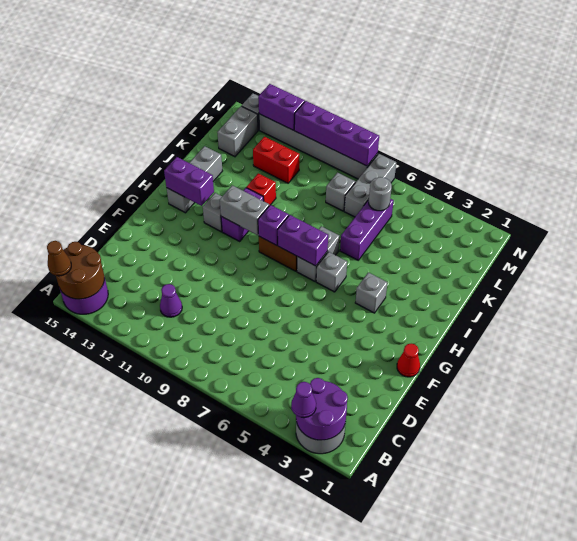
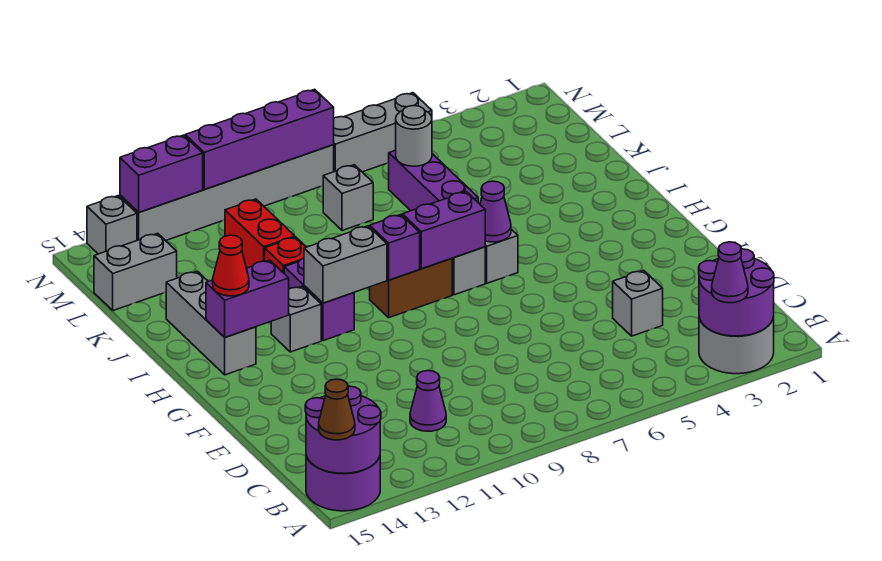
brown 2x2 round brick [56,242,104,299] -> purple 2x2 round brick [305,386,381,473]
red 1x1 cone [397,344,420,377] -> red 1x1 cone moved to [213,235,249,296]
grey 1x1 brick [355,272,387,313] -> grey 1x1 brick moved to [613,270,663,336]
none -> purple 1x1 cone [480,181,511,242]
grey 1x3 brick [344,154,396,217] -> grey 1x3 brick turned to [334,93,432,172]
red 1x2 brick [253,137,300,183] -> red 1x2 brick turned to [225,199,295,268]
grey 1x2 brick [217,106,258,157] -> grey 1x2 brick turned to [94,233,177,311]

